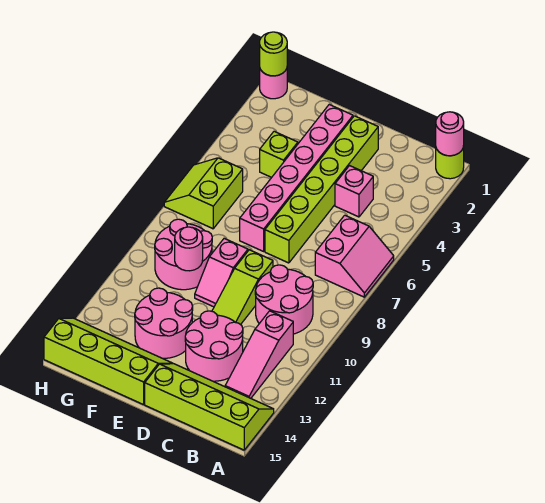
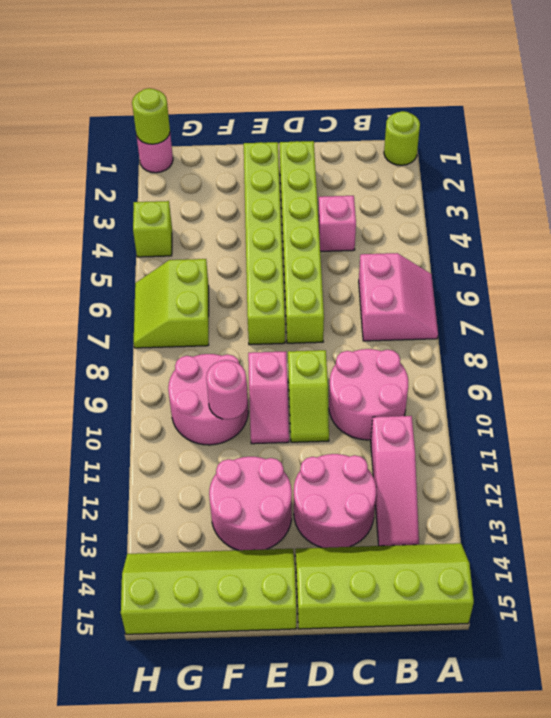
pink 1x1 round brick [436,112,464,156] -> none
lime 1x3 slope [212,250,273,325] -> lime 1x2 slope [288,350,329,442]
pink 1x6 brick [240,105,353,251] -> lime 1x6 brick [244,142,285,345]
lime 1x1 brick [260,131,298,177] -> lime 1x1 brick moved to [133,201,172,257]

